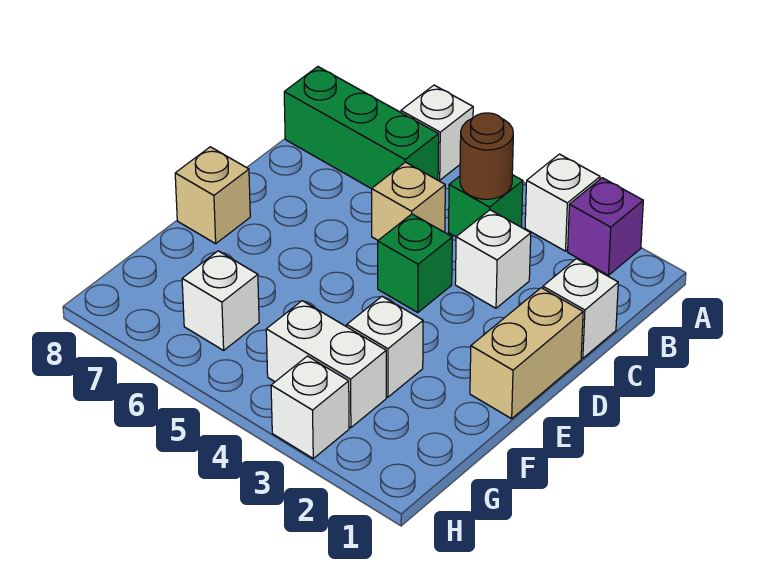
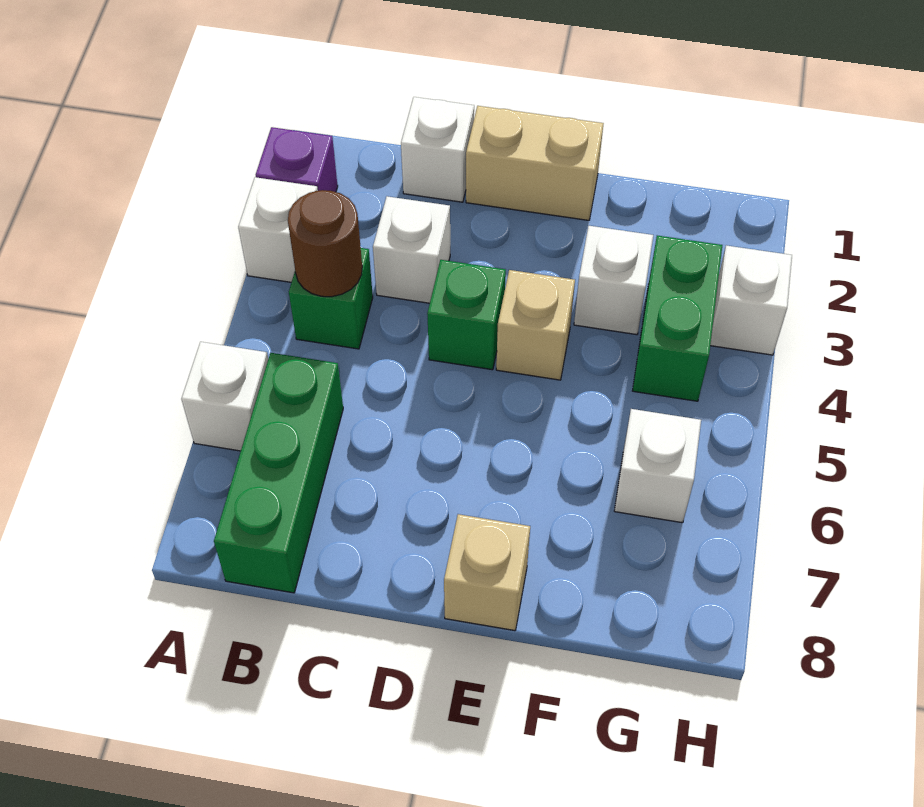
tan 1x1 brick [372,162,445,240] -> tan 1x1 brick moved to [496,270,575,380]
white 1x2 brick [266,301,386,428] -> green 1x2 brick [632,236,722,401]

